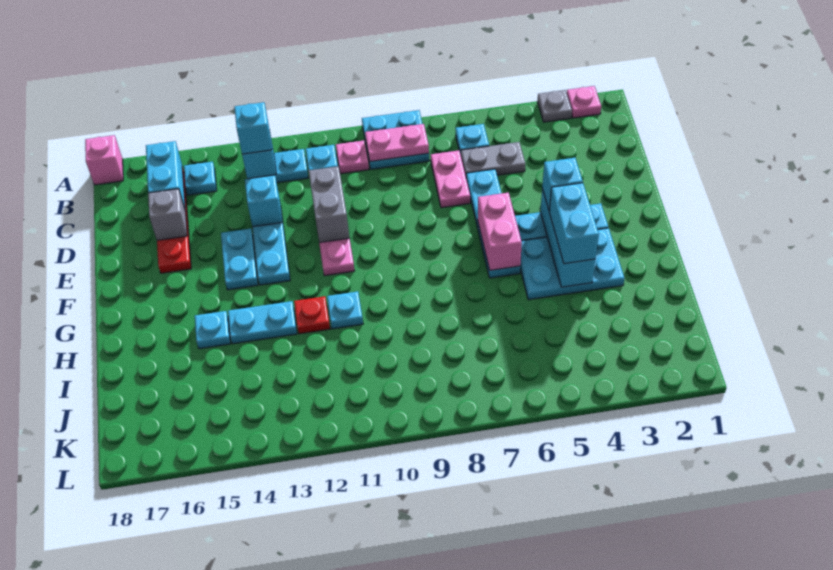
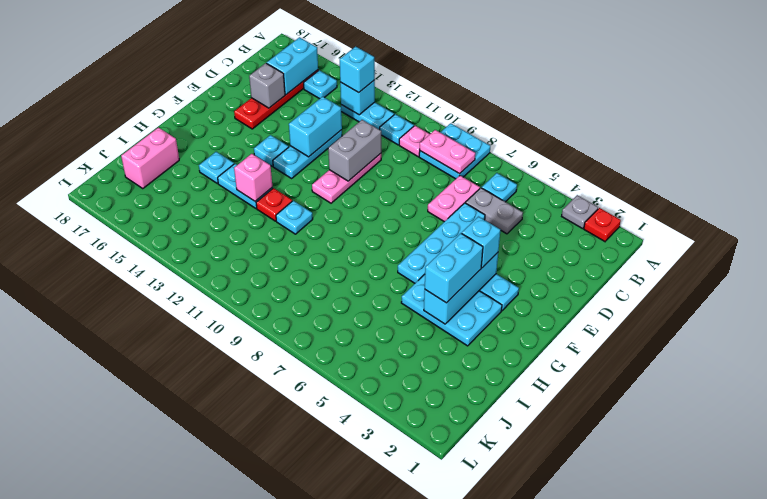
pink 1x1 plate [567,86,601,118] -> red 1x1 plate [584,208,621,241]
pink 1x1 brick [85,135,123,185] -> pink 1x1 brick moved to [234,154,272,201]
cyan 1x1 brick [245,175,282,227] -> cyan 1x2 brick [289,97,342,157]
cyan 1x2 plate [221,228,258,290] -> cyan 1x1 plate [254,135,289,166]
pink 1x2 brick [478,193,522,270] -> pink 1x2 brick moved to [121,127,179,188]

